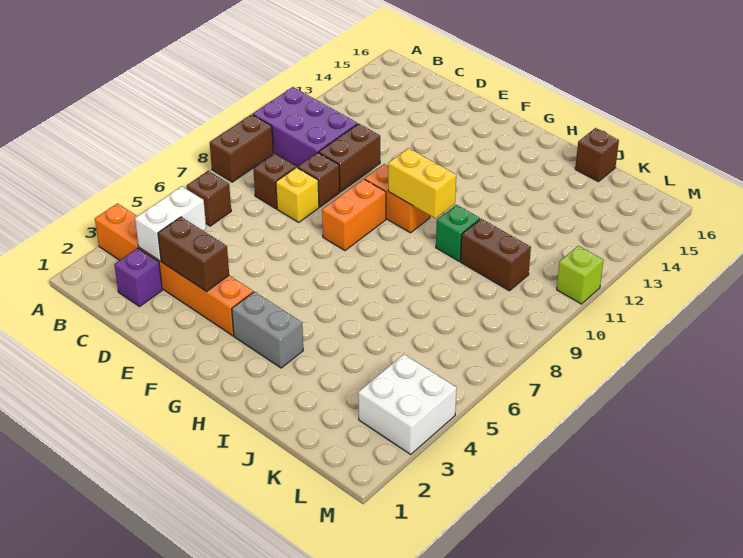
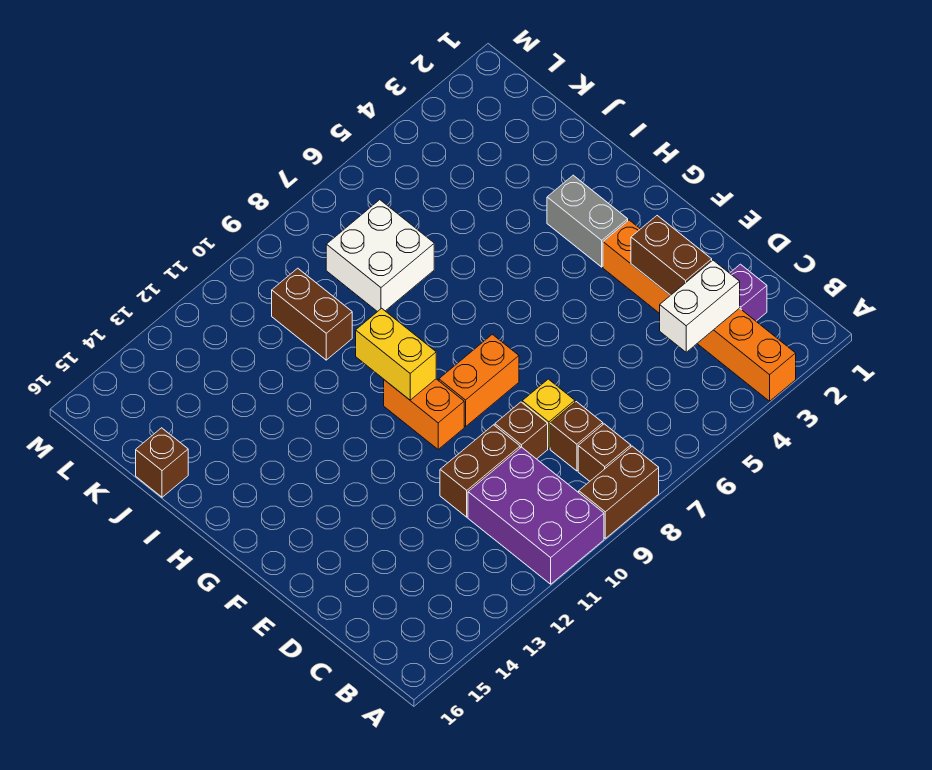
brown 1x1 brick [187,171,231,226] -> brown 1x1 brick moved to [578,424,631,481]
green 1x1 brick [436,205,480,261] -> none
white 2x2 brick [358,354,457,454] -> white 2x2 brick moved to [326,200,434,312]
lime 1x1 brick [557,246,603,304] -> none

